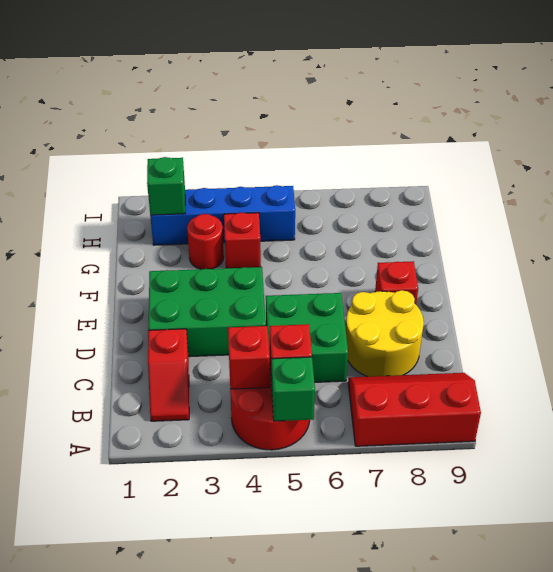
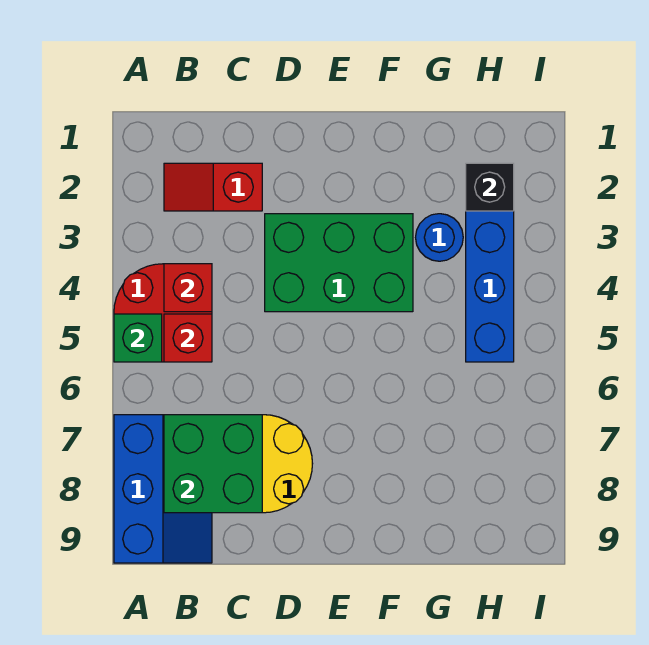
red 2x3 slope [348,373,481,446] -> blue 2x3 slope [114,415,212,563]
green 2x2 brick [266,293,348,382] -> green 2x2 brick moved to [164,415,262,513]
green 2x3 brick [149,267,266,357] -> green 2x3 brick turned to [265,214,413,312]
red 1x1 brick [375,261,418,304] -> none
red 1x1 round brick [187,214,224,269] -> blue 1x1 round brick [416,214,463,261]
red 1x1 brick [224,213,261,268] -> none
green 1x1 brick [147,157,185,215] -> black 1x1 brick [466,163,514,211]

